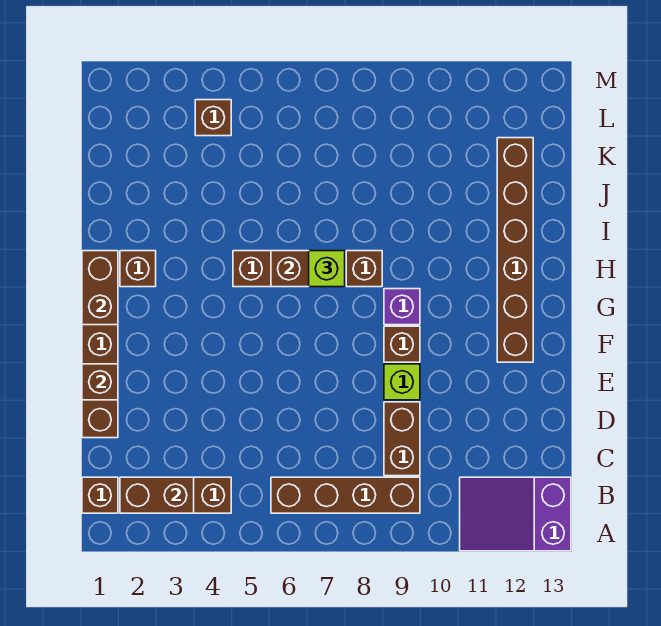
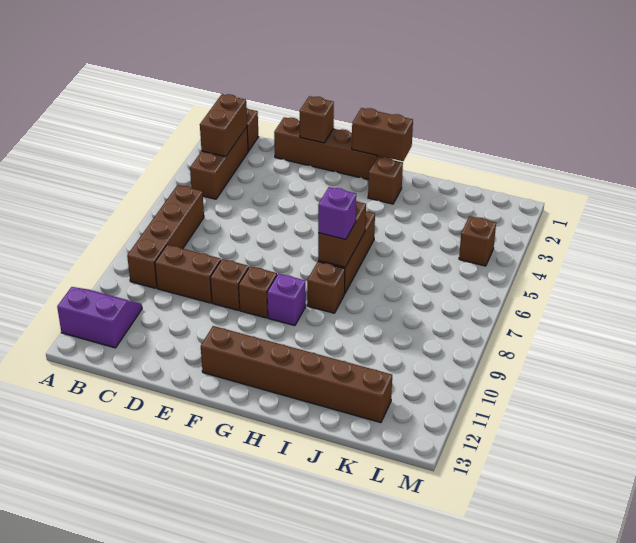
purple 2x3 slope [460,477,571,551] -> purple 2x2 slope [57,287,142,348]
lime 1x1 brick [384,364,420,400] -> brown 1x1 brick [210,259,249,310]
lime 1x1 brick [309,251,345,287] -> purple 1x1 brick [318,187,356,240]

